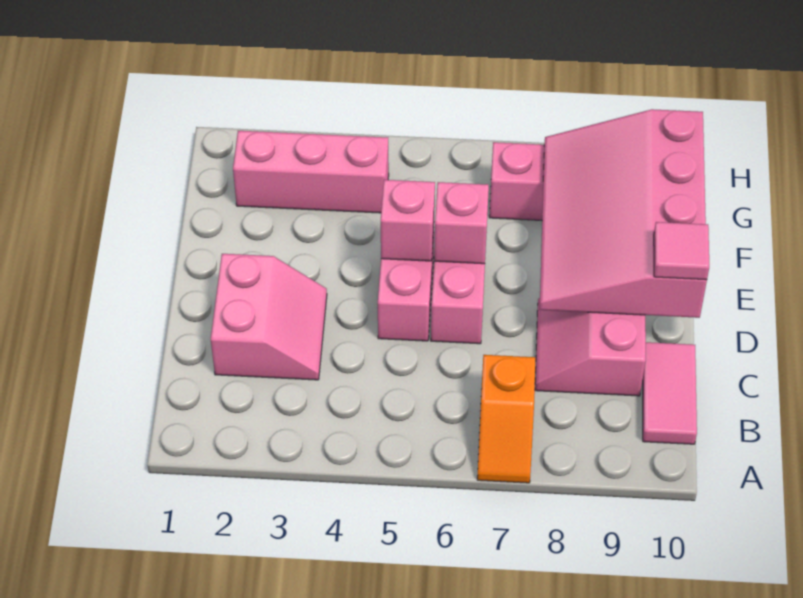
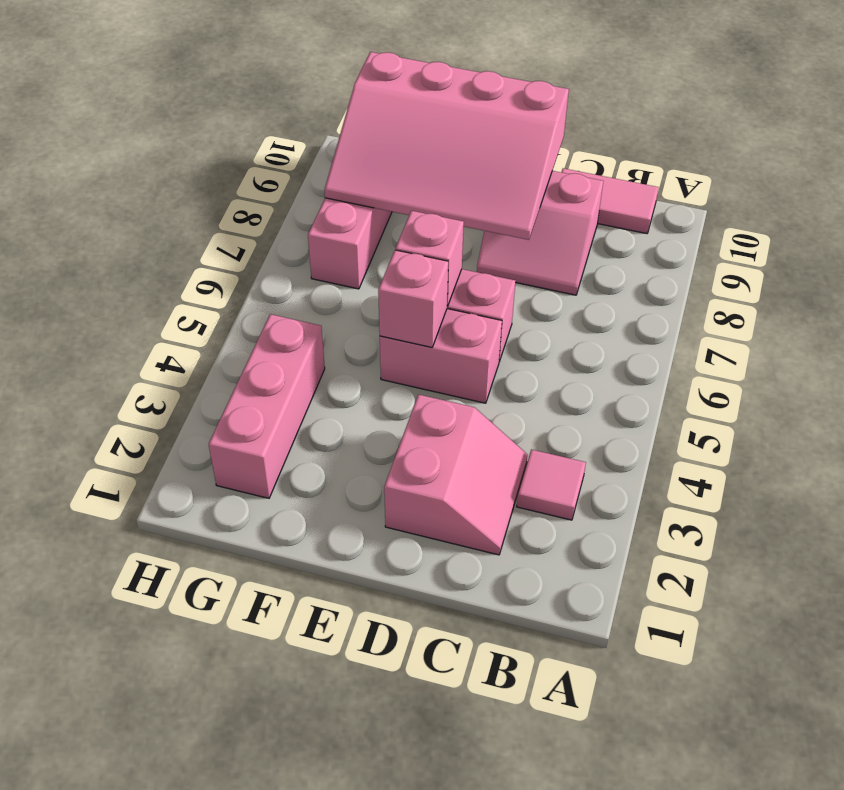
orange 1x2 slope [477,355,536,483] -> none
pink 2x2 slope [211,254,327,380] -> pink 2x2 slope turned to [384,395,528,555]
pink 1x1 tile [654,222,709,280] -> pink 1x1 tile moved to [517,450,586,520]

